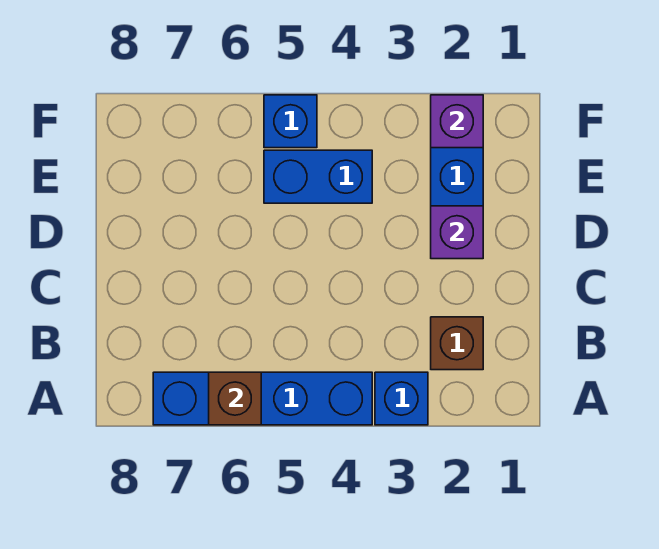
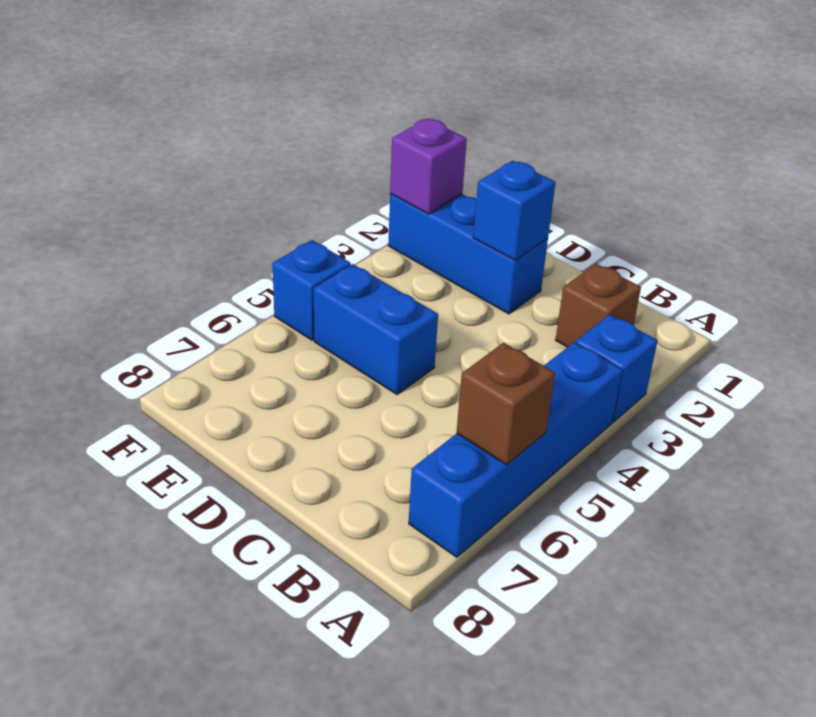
purple 1x1 brick [431,206,483,259] -> blue 1x1 brick [473,161,556,260]
blue 1x2 brick [264,150,372,203] -> blue 1x2 brick turned to [314,264,438,395]

